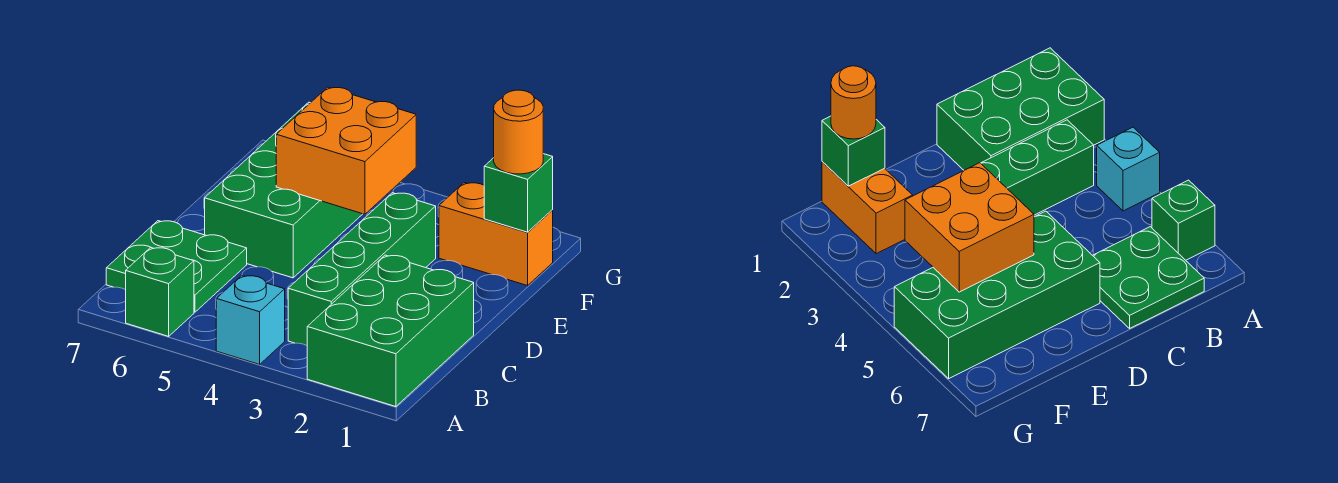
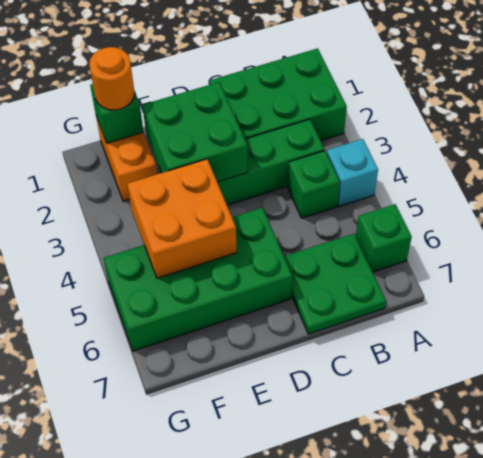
none -> green 1x1 brick [288,151,340,218]
none -> green 2x2 brick [142,82,248,182]

